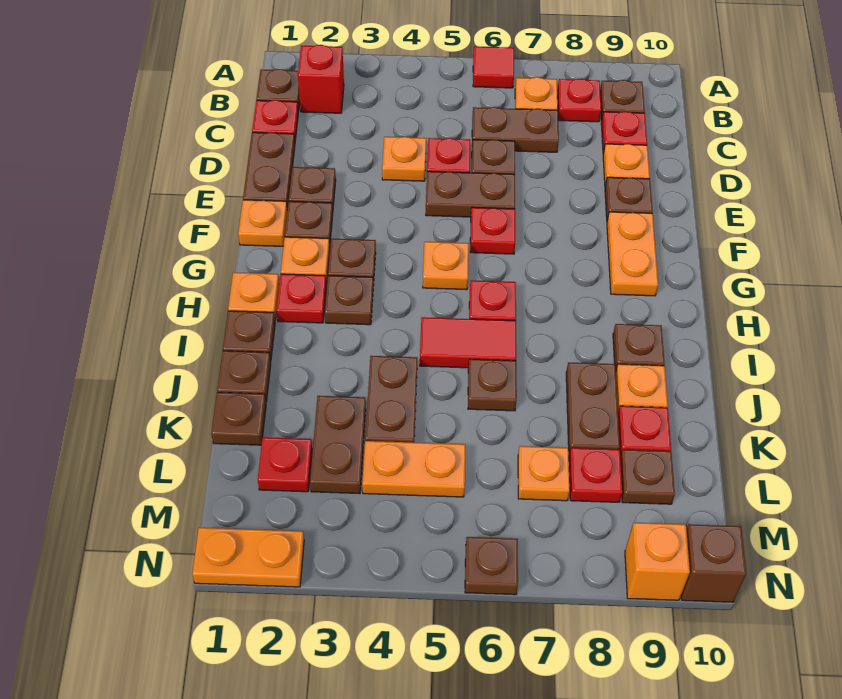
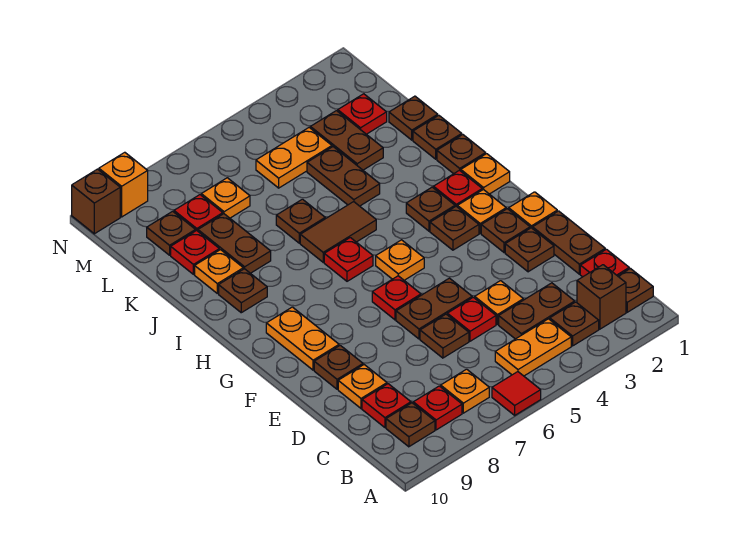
red 1x1 brick [298,45,344,113] -> brown 1x1 brick [577,265,626,329]
brown 1x2 plate [472,107,559,152] -> brown 1x2 plate moved to [499,283,575,339]
red 1x2 tile [420,317,516,368] -> brown 1x2 tile [300,202,376,262]
orange 1x2 plate [192,528,304,587] -> orange 1x2 plate moved to [495,319,571,376]
brown 1x1 plate [465,537,518,595] -> brown 1x1 plate moved to [550,302,599,346]

